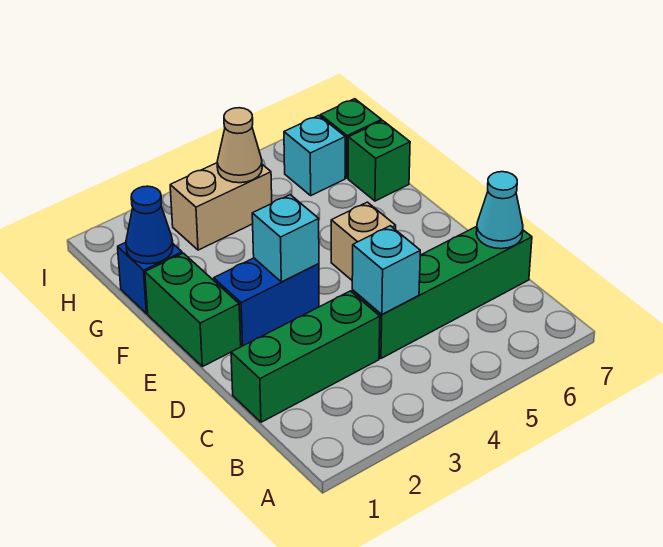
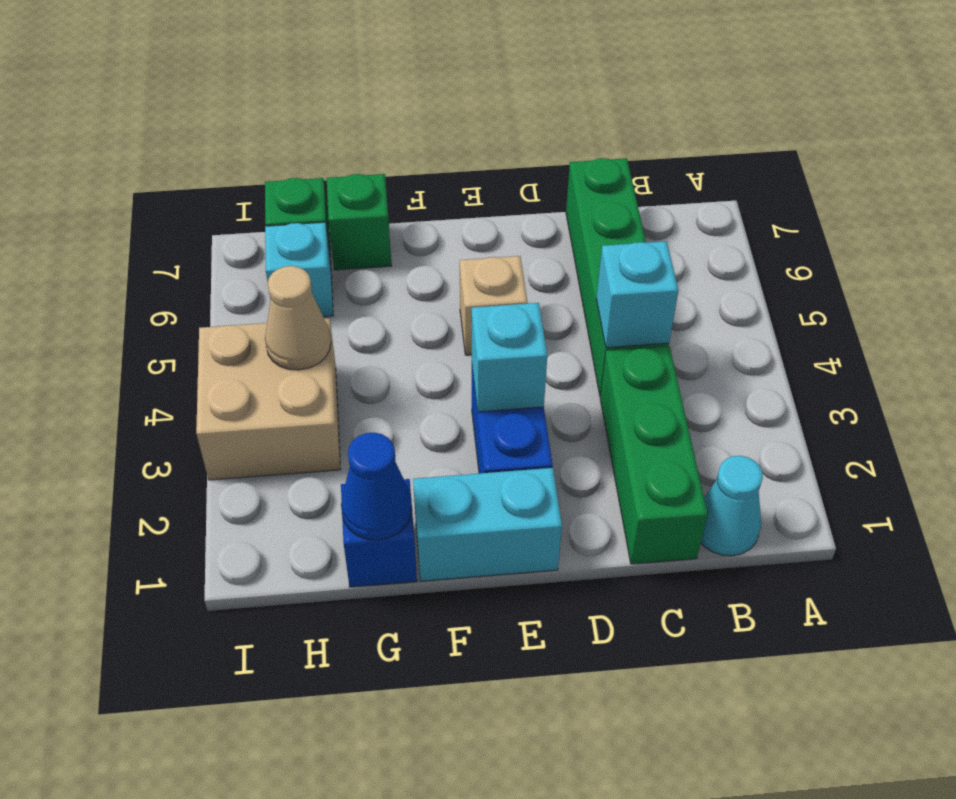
cyan 1x1 cone [476,172,523,249] -> cyan 1x1 cone moved to [701,456,763,556]
green 1x2 brick [145,253,241,367] -> cyan 1x2 brick [413,468,562,581]
tan 1x2 brick [170,163,272,250] -> tan 2x2 brick [196,318,341,480]

